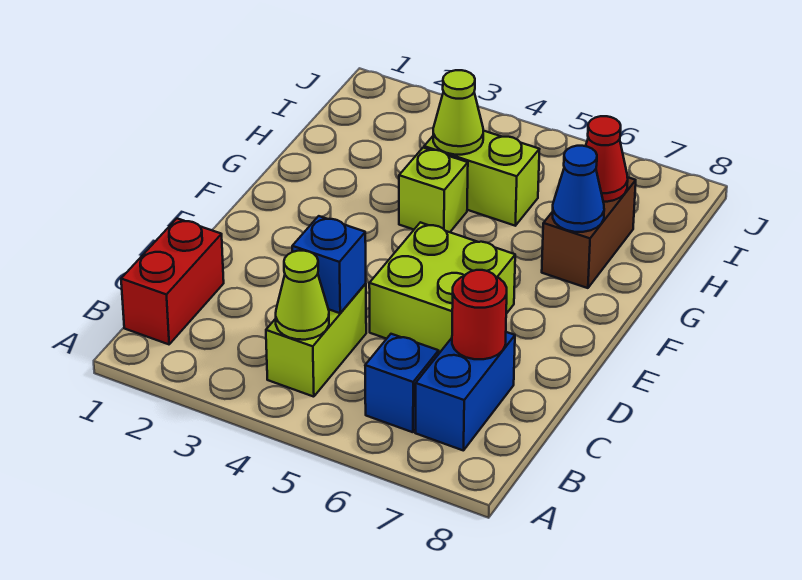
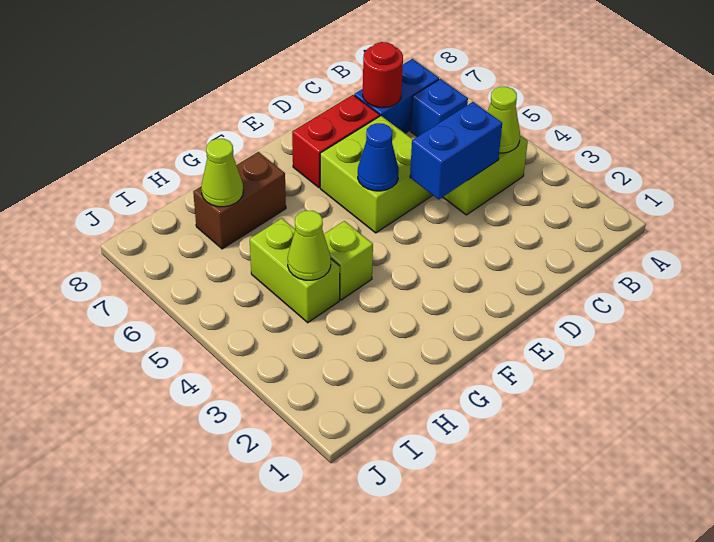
red 1x2 brick [121,219,224,344] -> red 1x2 brick moved to [292,95,380,188]
blue 1x1 brick [292,216,366,313] -> blue 1x2 brick [410,102,502,199]
blue 1x1 cone [552,146,604,232] -> blue 1x1 cone moved to [358,123,399,191]
red 1x1 cone [586,116,628,202] -> lime 1x1 cone [201,139,243,207]

